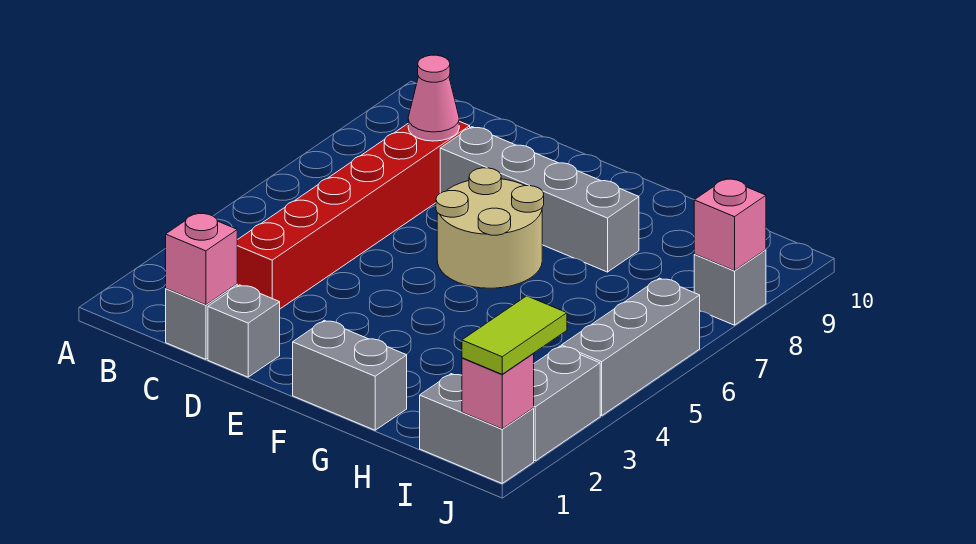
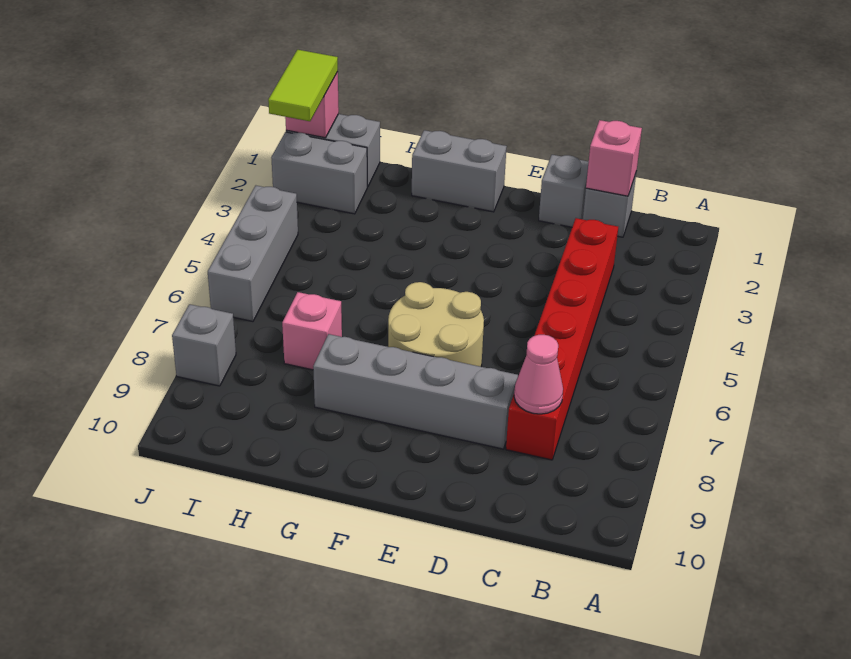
grey 1x2 brick [534,346,600,461] -> grey 1x2 brick turned to [271,132,367,214]
pink 1x1 brick [694,179,766,271] -> pink 1x1 brick moved to [282,292,342,370]

